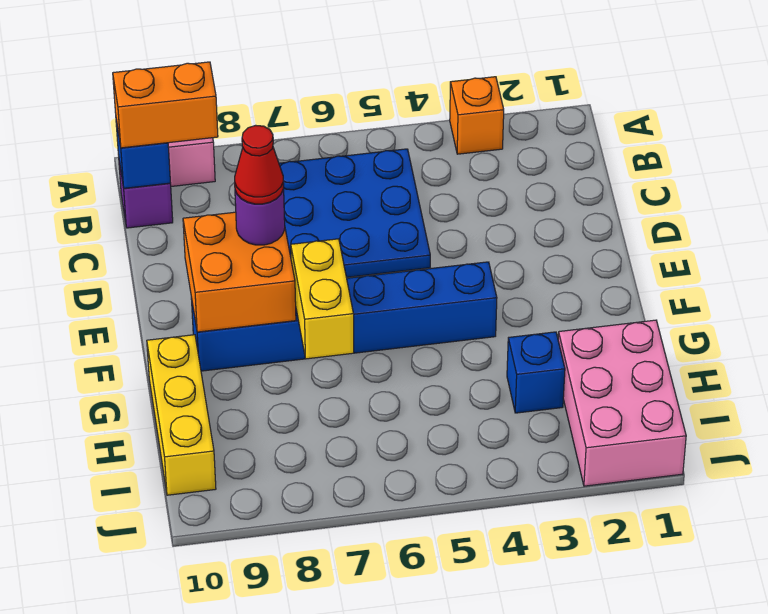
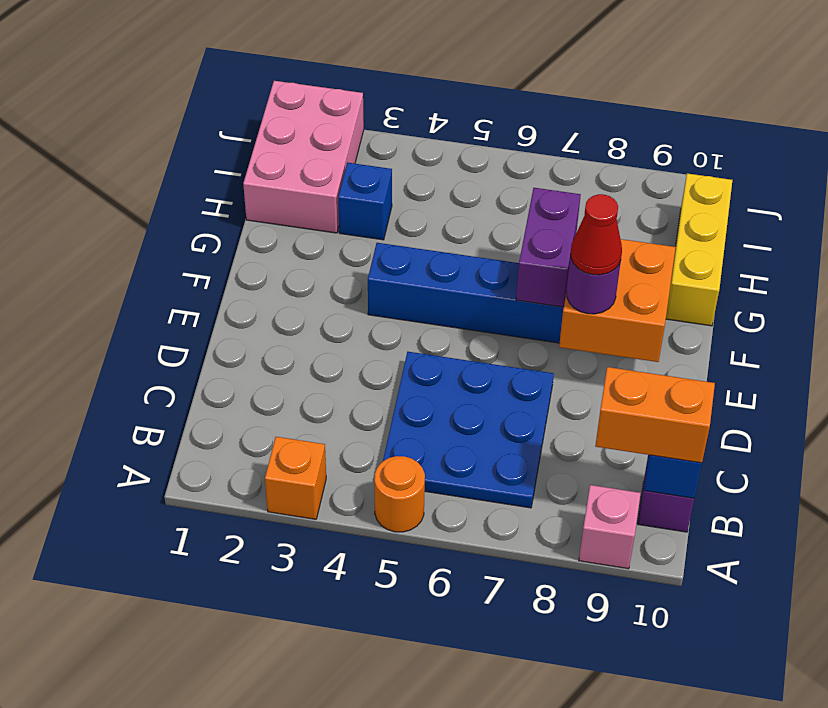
none -> orange 1x1 round brick [374,456,425,532]
yellow 1x2 brick [290,239,354,359] -> purple 1x2 brick [516,188,581,307]

